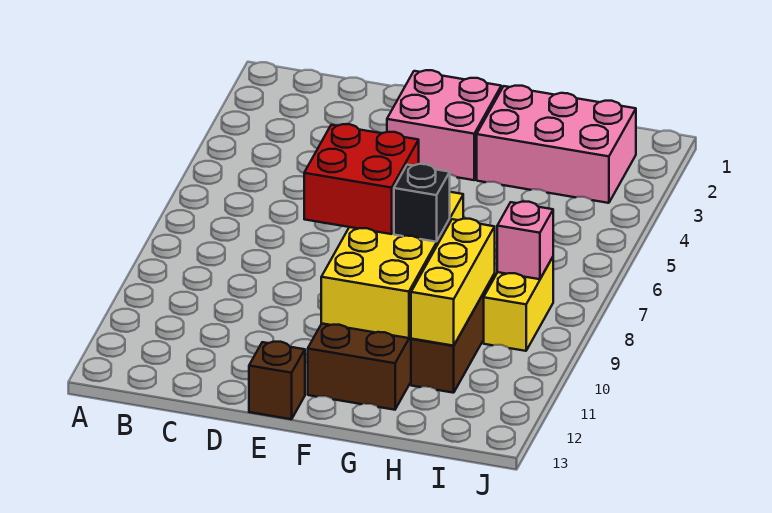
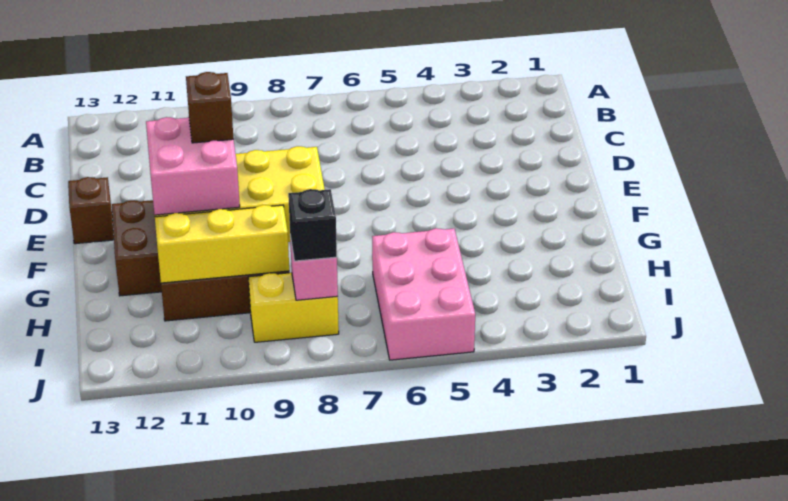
pink 2x2 brick [387,70,501,180] -> pink 2x2 brick moved to [146,117,240,215]
red 2x2 brick [304,124,419,234] -> none
none -> brown 1x1 brick [186,72,234,143]
pink 2x3 brick [477,86,636,203] -> pink 2x3 brick moved to [372,228,475,360]
black 1x1 brick [394,164,450,242] -> black 1x1 brick moved to [288,189,337,261]

